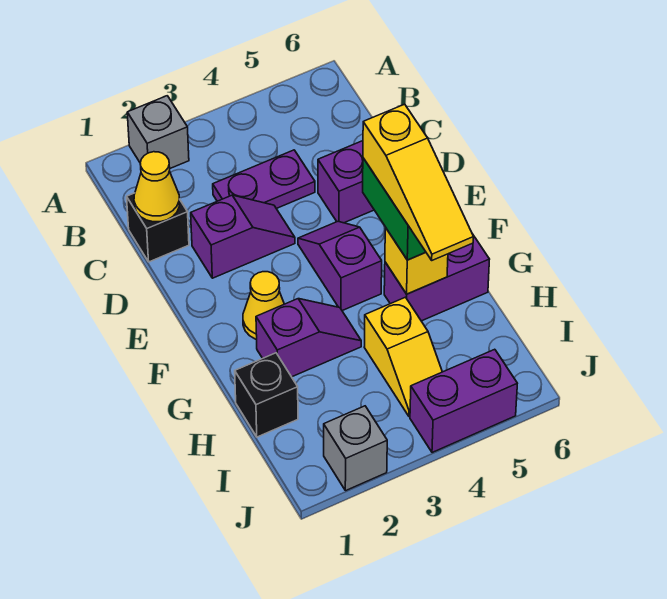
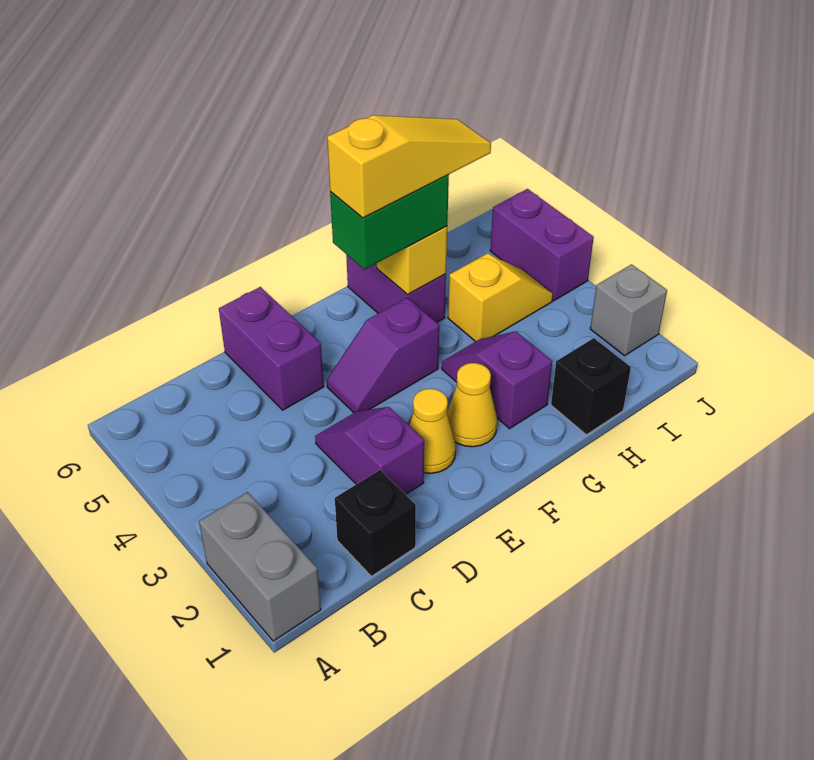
grey 1x1 brick [127,96,189,168] -> grey 1x2 brick [199,492,321,641]
yellow 1x1 cone [134,152,179,222] -> yellow 1x1 cone moved to [409,389,456,473]
purple 1x2 plate [213,150,315,209] -> none

